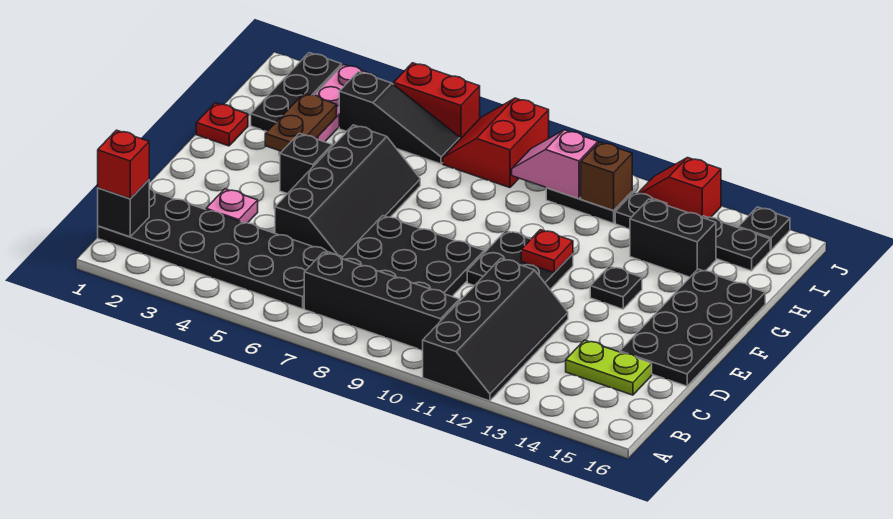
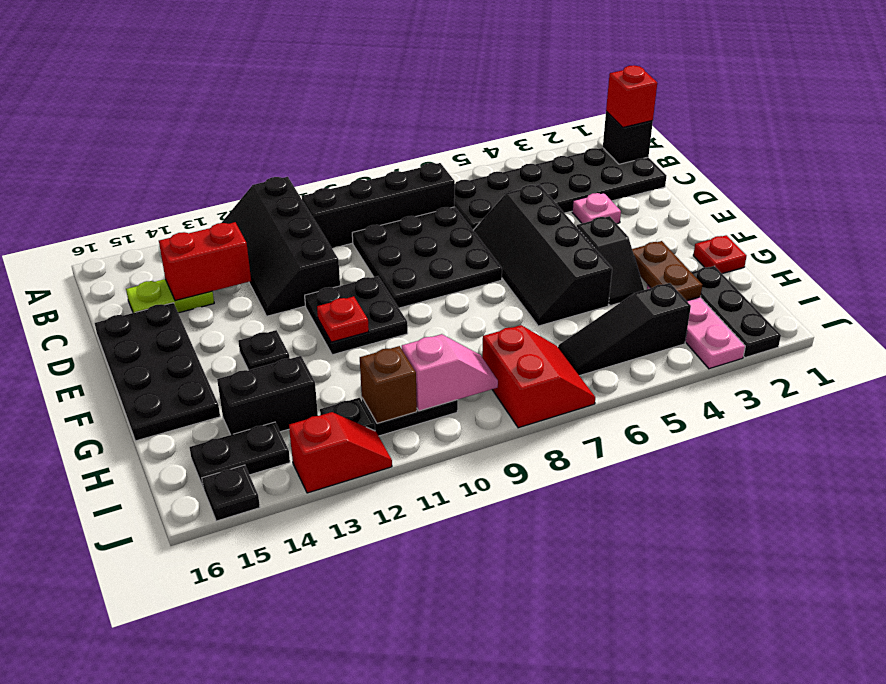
red 1x2 brick [394,63,480,139] -> red 1x2 brick moved to [159,222,251,301]

